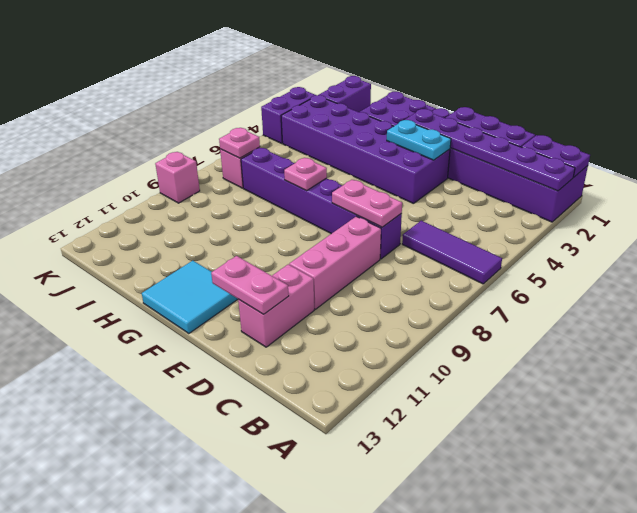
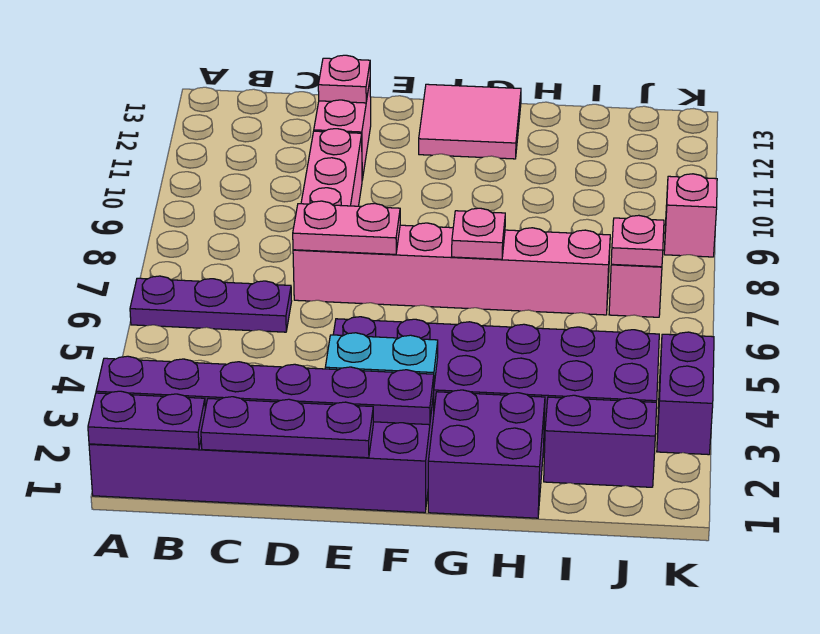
purple 1x3 tile [402,221,502,284] -> purple 1x3 plate [130,276,292,332]
purple 1x6 brick [241,148,402,259] -> pink 1x6 brick [293,223,610,315]
pink 1x2 plate [211,256,289,314] -> pink 1x1 plate [318,55,370,103]
cyan 2x2 tile [142,261,238,334] -> pink 2x2 tile [419,84,521,159]
purple 1x2 brick [319,76,371,112] -> purple 1x2 brick turned to [544,395,657,487]

